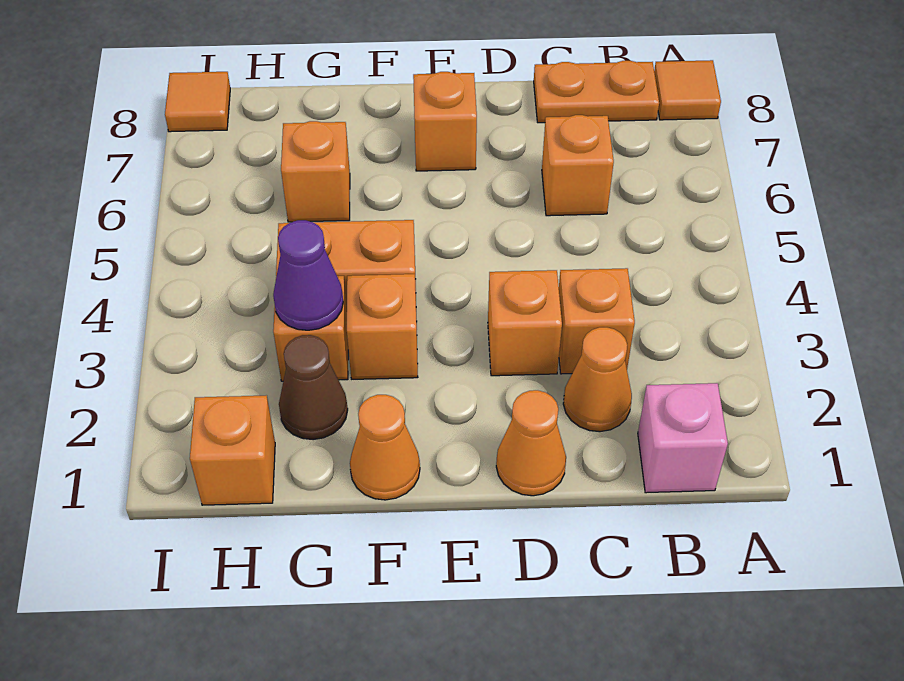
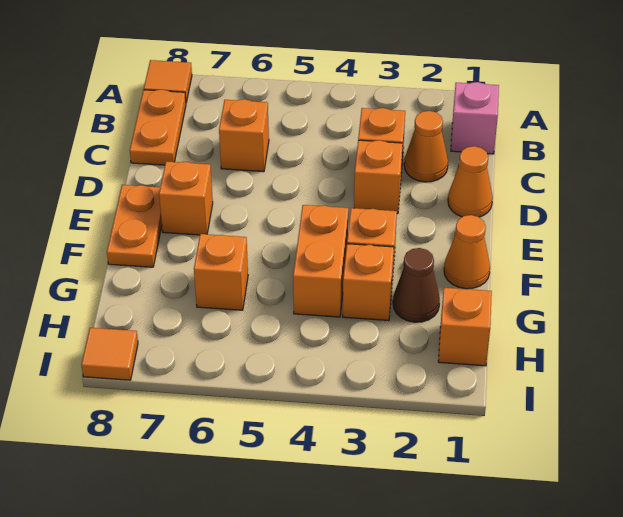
none -> orange 1x2 plate [107,185,162,267]
purple 1x1 cone [273,220,343,330] -> none

